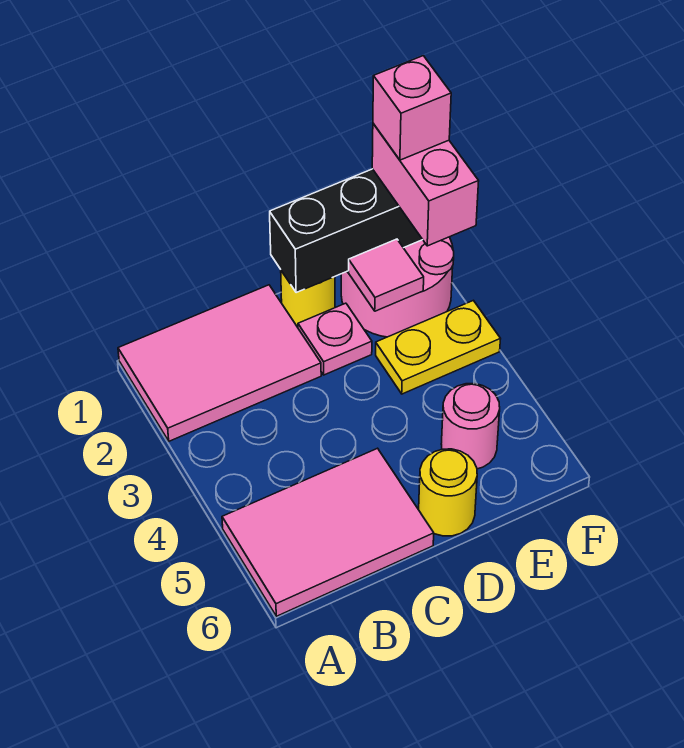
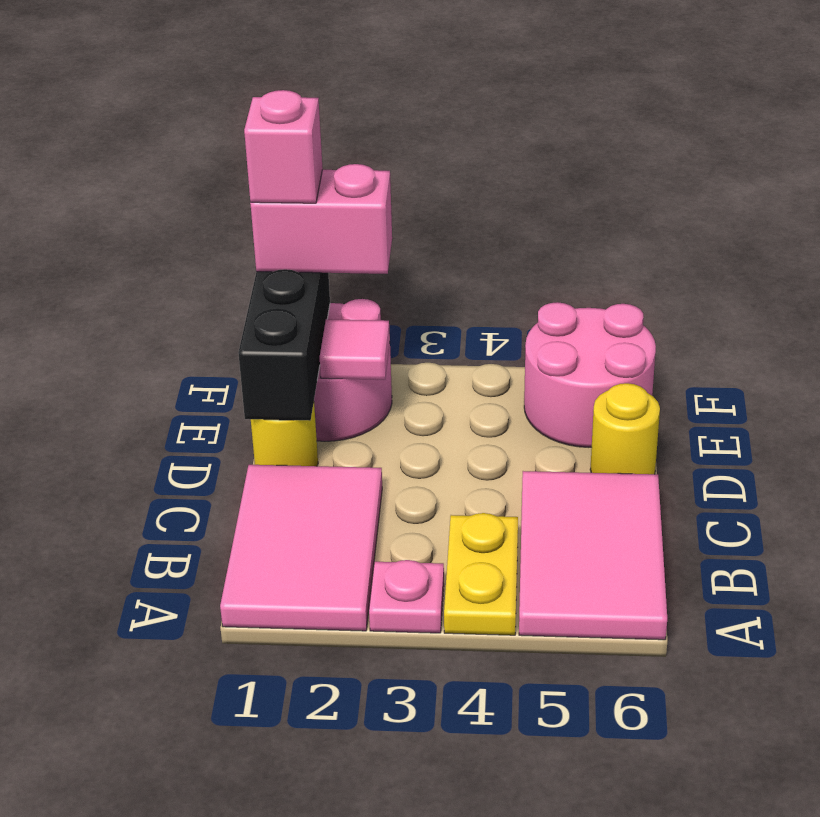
pink 1x1 plate [298,303,372,375] -> pink 1x1 plate moved to [369,560,444,633]
yellow 1x2 plate [376,300,500,394] -> yellow 1x2 plate moved to [444,513,518,635]
pink 1x1 round brick [441,384,500,469] -> pink 2x2 round brick [524,302,656,447]

